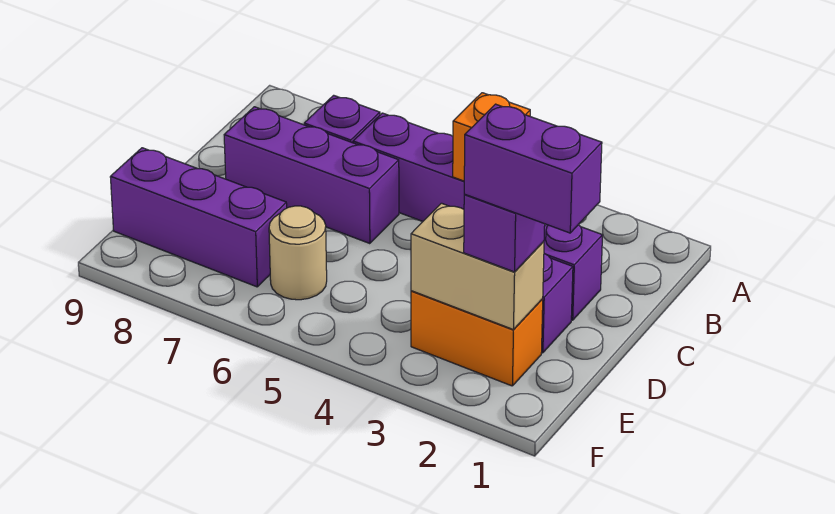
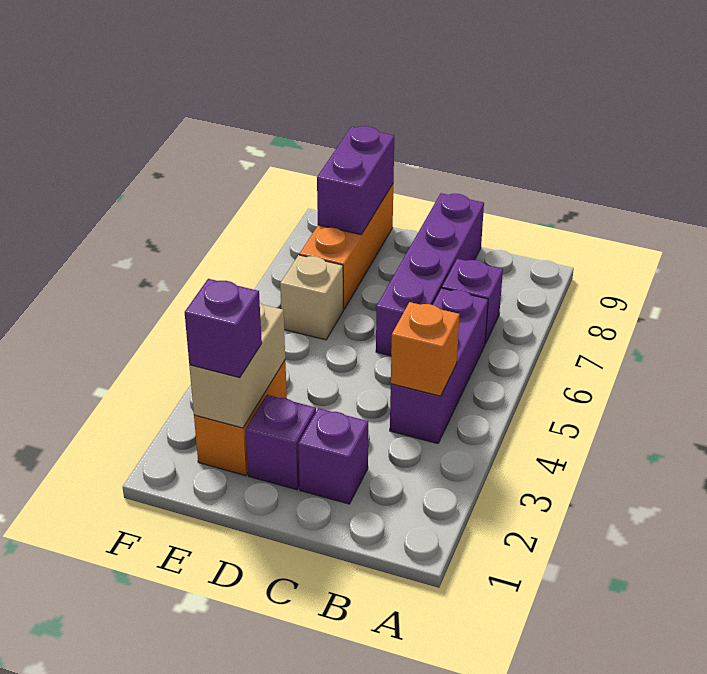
purple 1x3 brick [224,107,399,244] -> purple 1x4 brick [376,193,484,356]
purple 1x2 brick [464,104,602,233] -> purple 1x2 brick moved to [317,126,394,235]
tan 1x1 round brick [269,206,327,300] -> tan 1x1 brick [280,255,343,340]
purple 1x3 brick [110,148,287,287] -> orange 1x3 brick [299,184,393,310]

